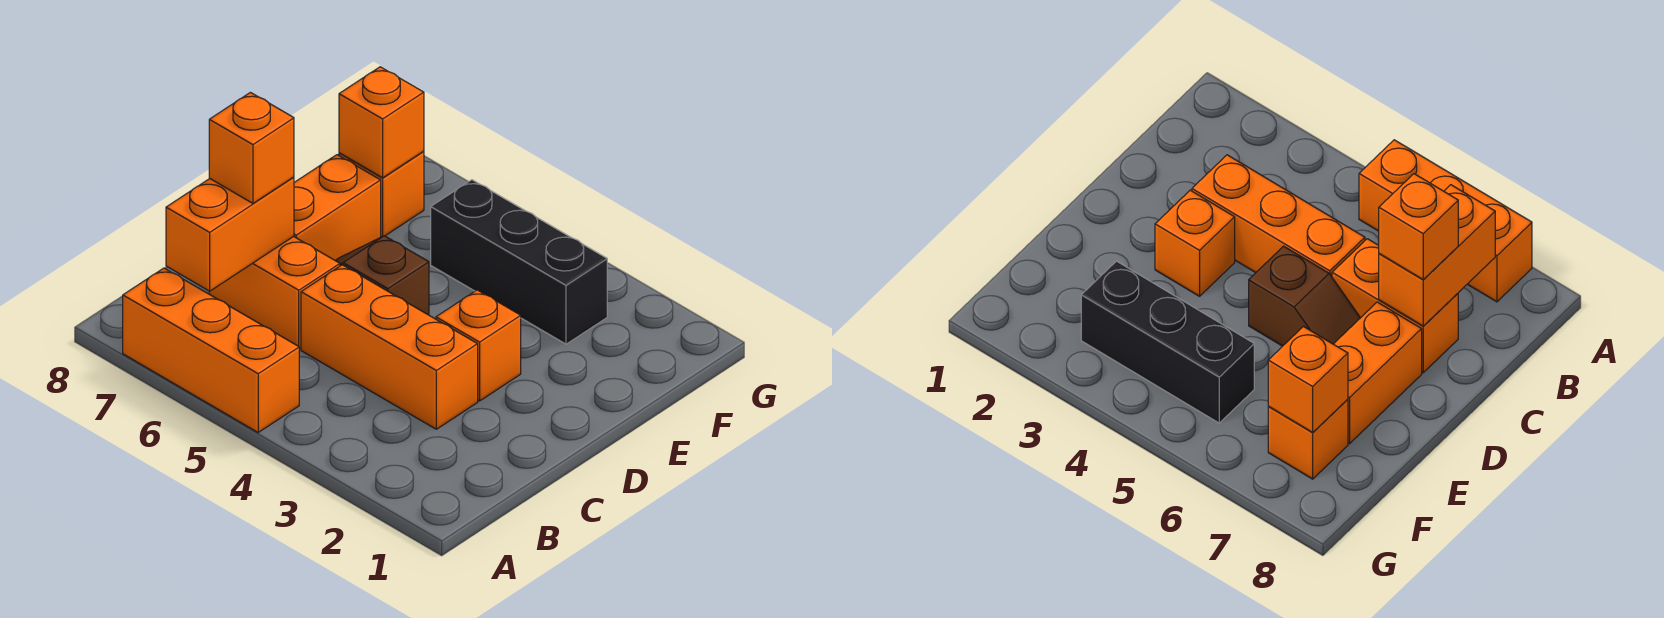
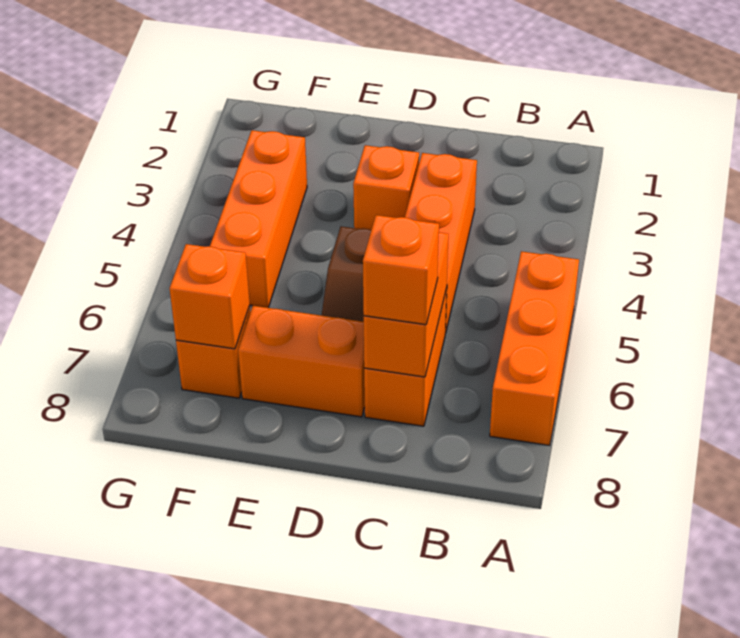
orange 1x2 brick [166,177,294,291] -> orange 1x2 brick turned to [364,232,449,377]
black 1x3 brick [431,180,607,344] -> orange 1x3 brick [210,130,307,308]

